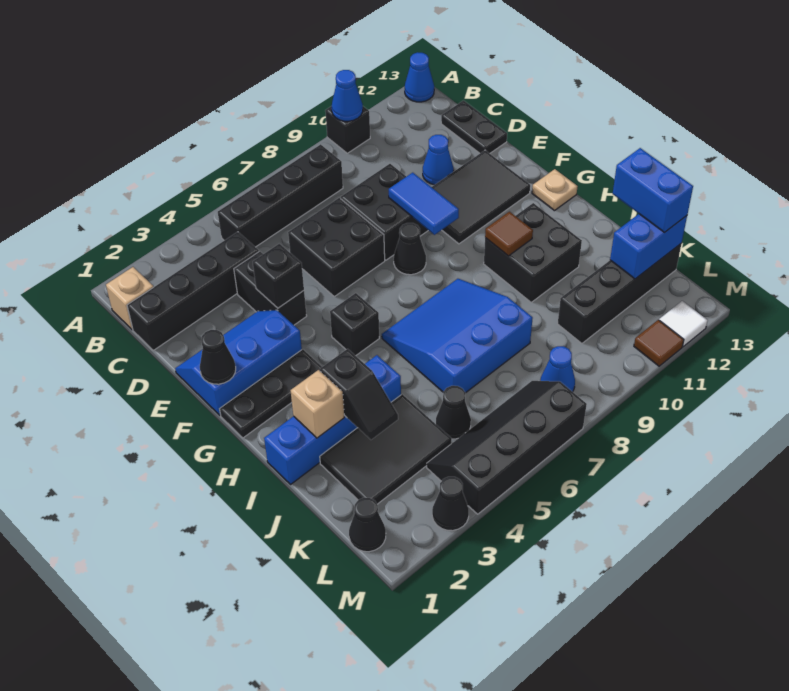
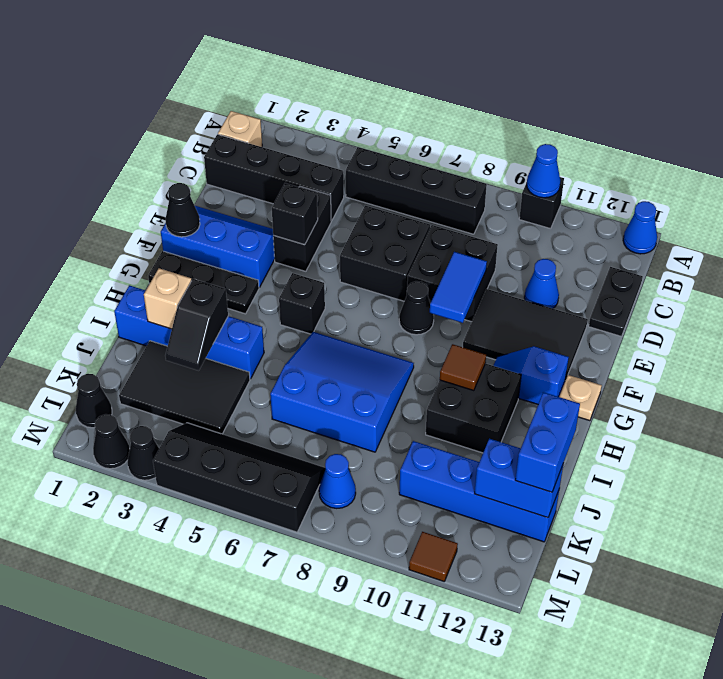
none -> blue 1x2 slope [493,346,569,404]
black 1x1 cone [436,386,471,439] -> black 1x1 cone moved to [93,414,130,469]
black 1x4 brick [558,243,682,343] -> blue 1x4 brick [399,441,559,542]
white 1x1 tile [659,301,708,347] -> none

